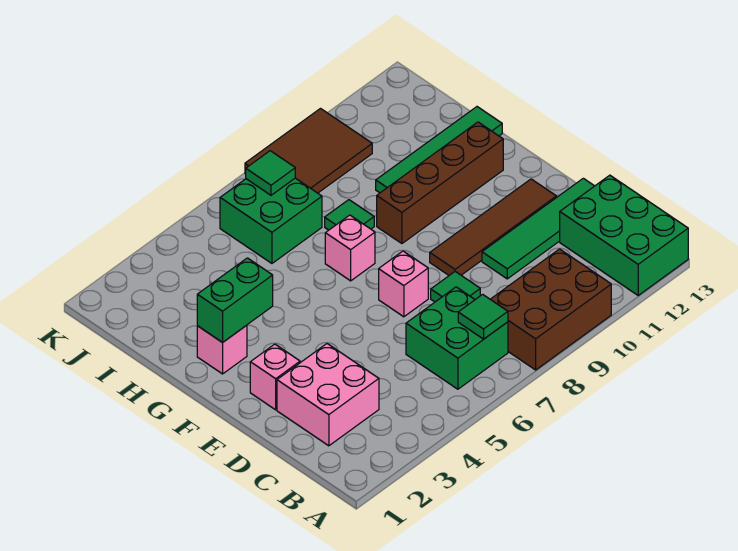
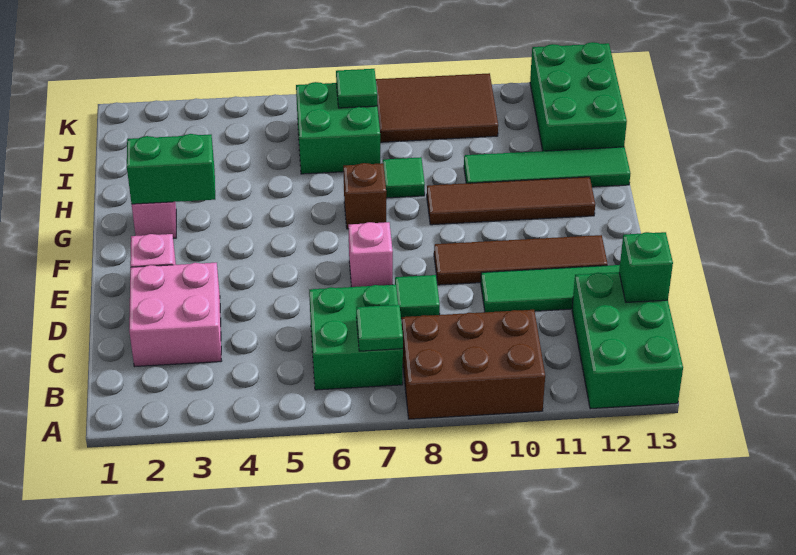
none -> green 1x1 brick [619,232,673,302]
pink 1x1 brick [325,215,375,281] -> brown 1x1 brick [343,163,386,229]
brown 1x4 brick [377,122,503,243] -> brown 1x4 tile [427,177,595,225]
none -> green 2x3 brick [530,42,627,151]

